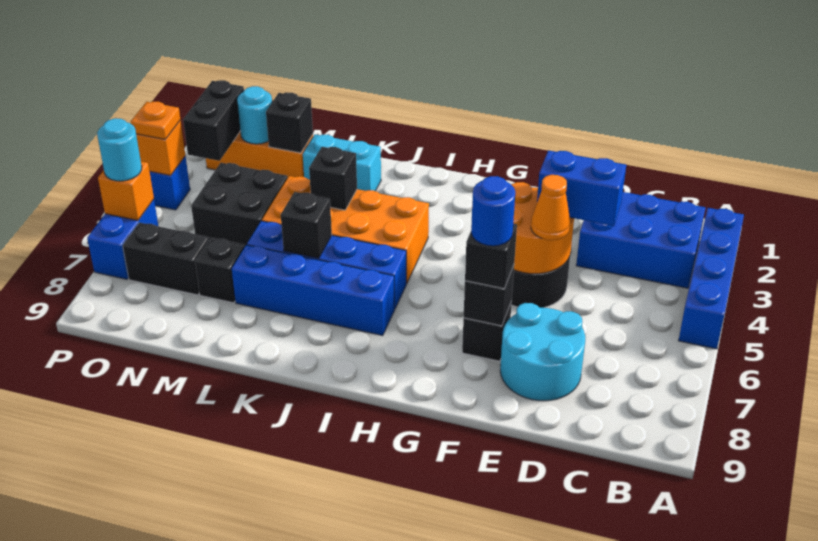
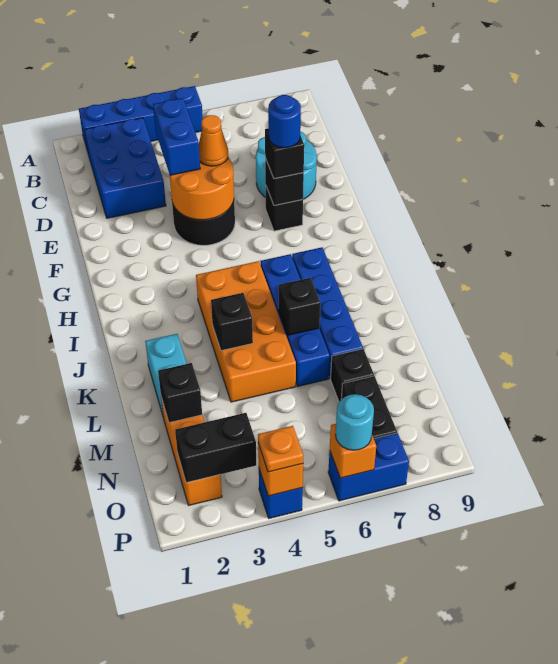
black 2x2 brick [191,163,287,246] -> none
cyan 1x1 round brick [237,86,272,144] -> none

